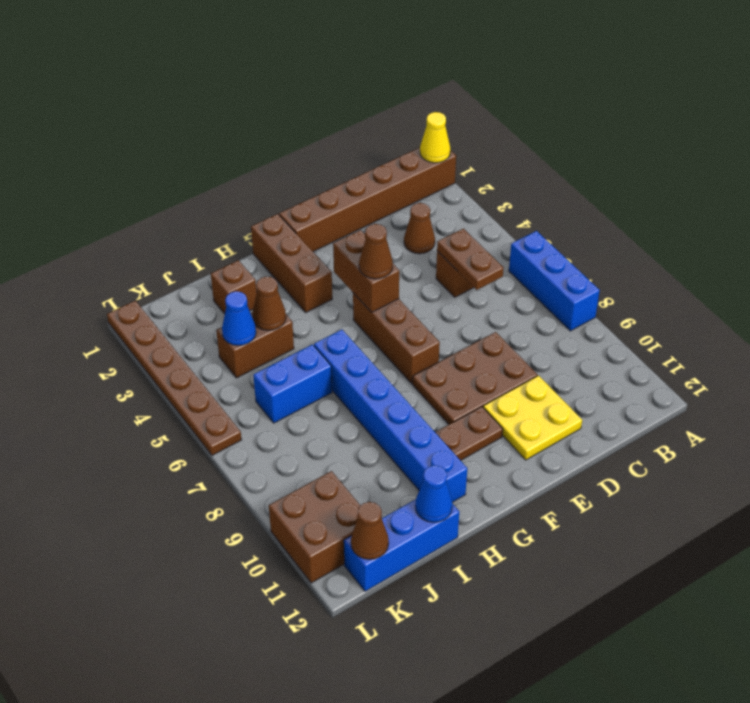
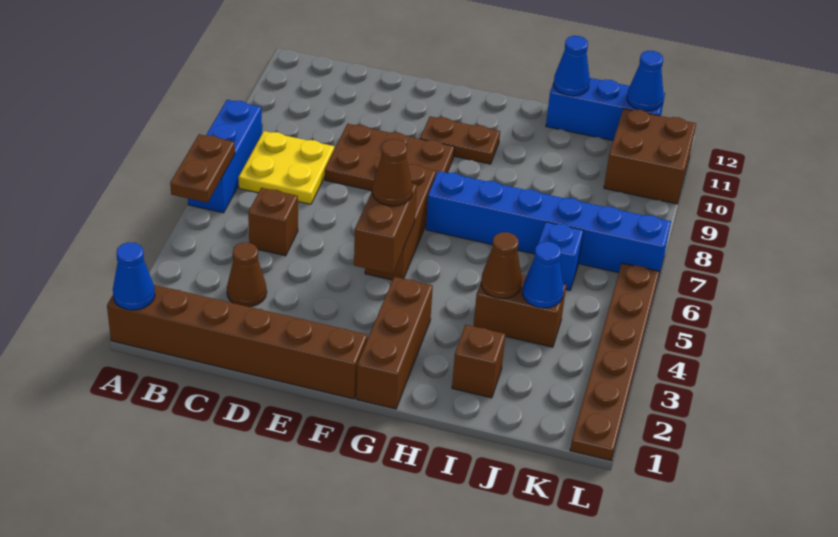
yellow 1x1 cone [420,112,450,163] -> blue 1x1 cone [113,242,155,310]
brown 1x2 plate [437,229,503,290] -> brown 1x2 plate moved to [170,134,235,203]
yellow 2x2 plate [483,376,582,460] -> yellow 2x2 plate moved to [238,131,334,204]
blue 1x6 brick [314,330,467,502] -> blue 1x6 brick turned to [426,171,671,275]
blue 1x2 brick [253,345,332,423] -> blue 1x1 brick [538,222,583,291]
brown 1x1 cone [351,502,389,559] -> blue 1x1 cone [627,51,663,111]

